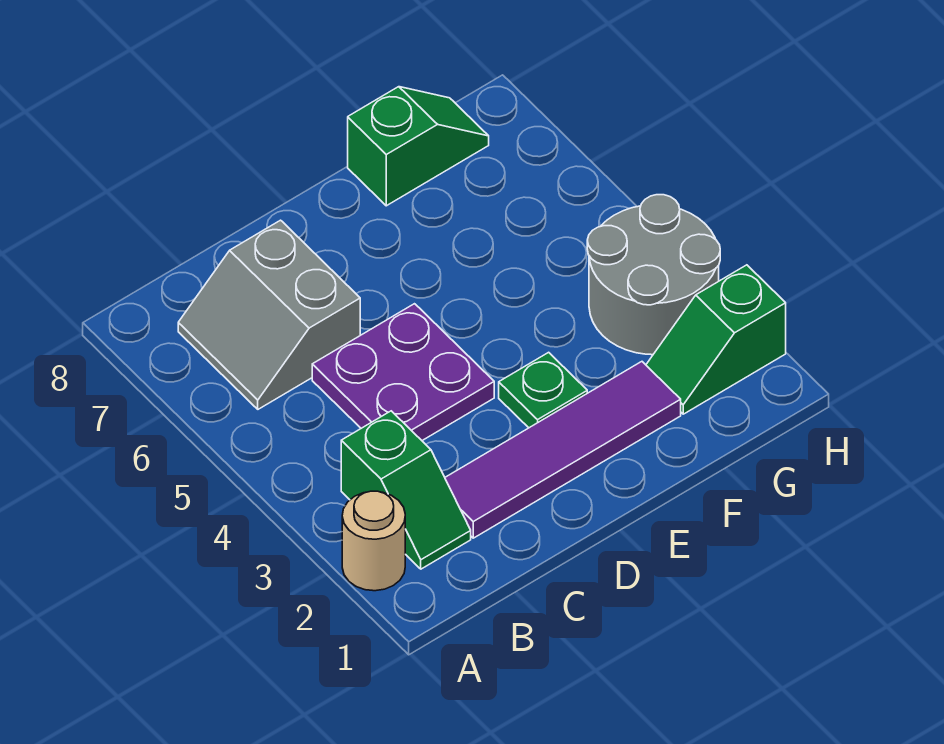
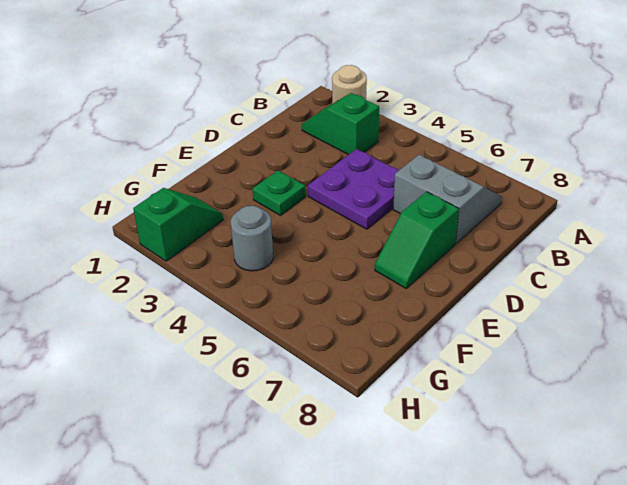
purple 1x4 tile [445,362,681,538] -> none
green 1x2 slope [348,87,489,206] -> green 1x2 slope moved to [375,192,459,288]
grey 2x2 round brick [587,195,720,355] -> grey 1x1 round brick [231,206,273,271]

